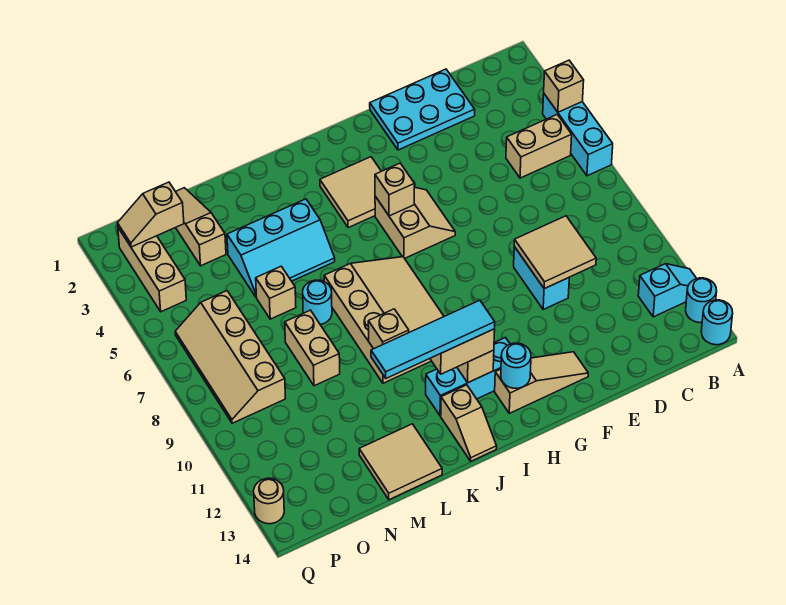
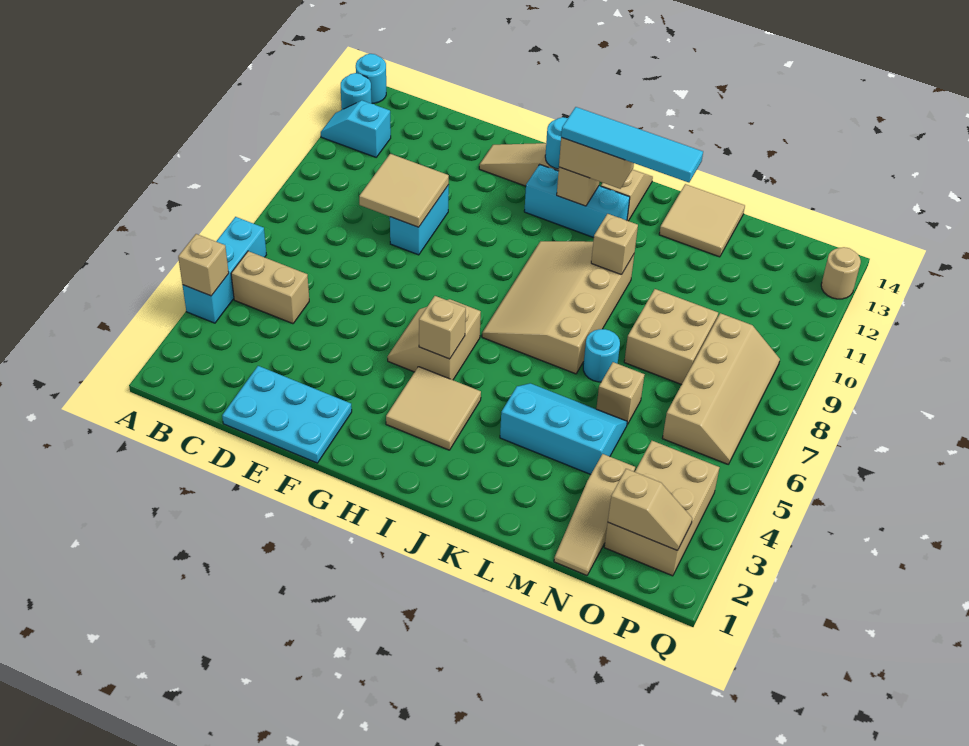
tan 1x2 brick [285,310,340,386] -> tan 2x2 brick [624,289,718,385]
tan 1x3 brick [118,228,186,312] -> tan 2x3 brick [604,441,720,576]

